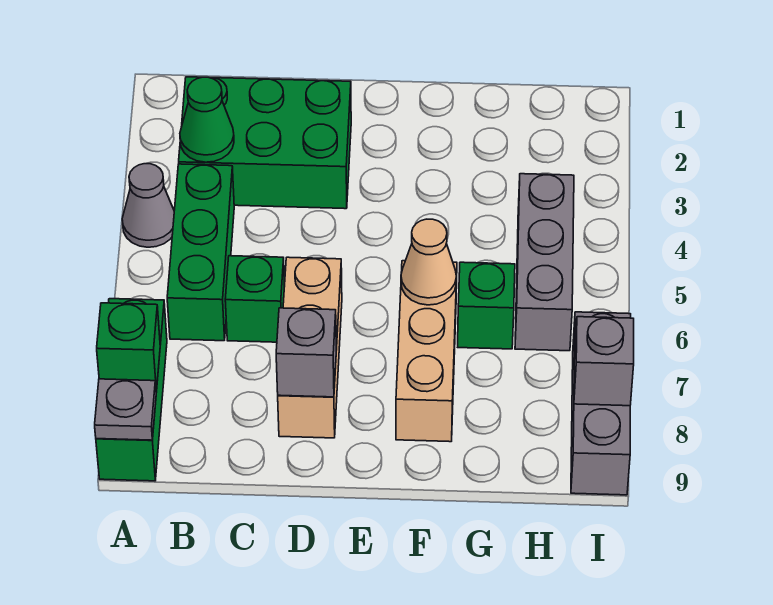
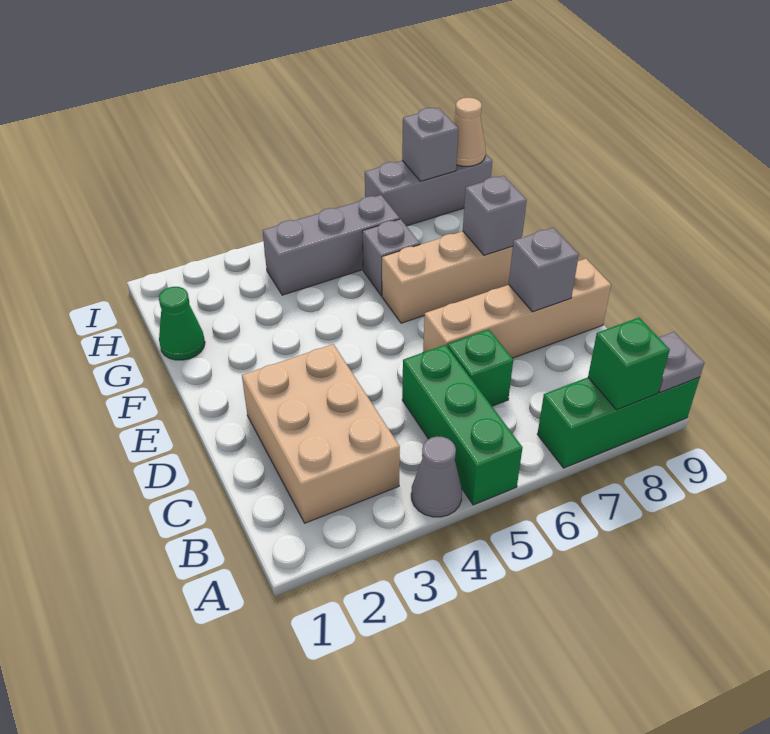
green 2x3 brick [179,77,351,209] -> tan 2x3 brick [242,344,400,523]
green 1x1 cone [180,77,234,162] -> green 1x1 cone moved to [159,287,205,360]
green 1x3 brick [167,164,234,341] -> green 1x3 brick turned to [402,345,523,505]
tan 1x3 brick [278,257,342,438] -> tan 1x4 brick [423,259,611,358]
tan 1x1 cone [401,219,456,305] -> tan 1x1 cone moved to [453,98,486,166]
none -> grey 1x1 brick [463,176,527,255]
green 1x1 brick [458,262,515,349] -> grey 1x1 brick [362,219,420,296]

